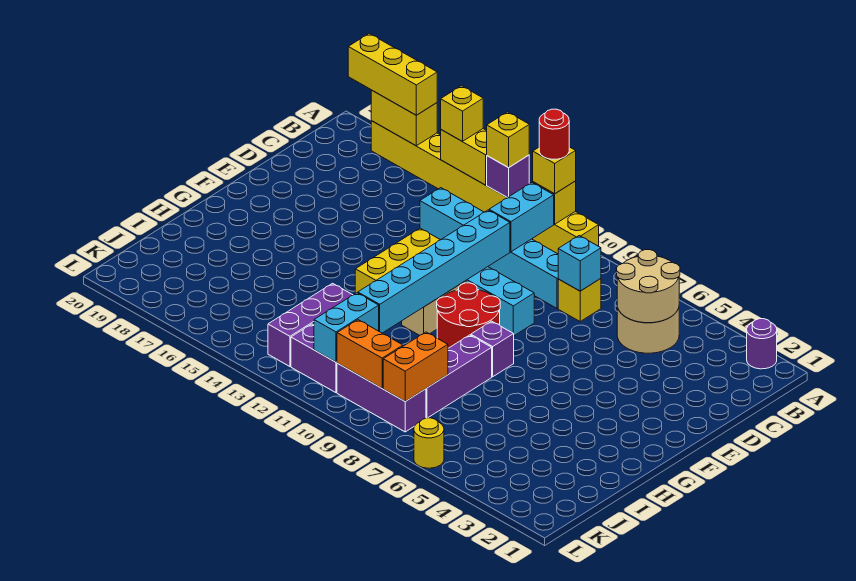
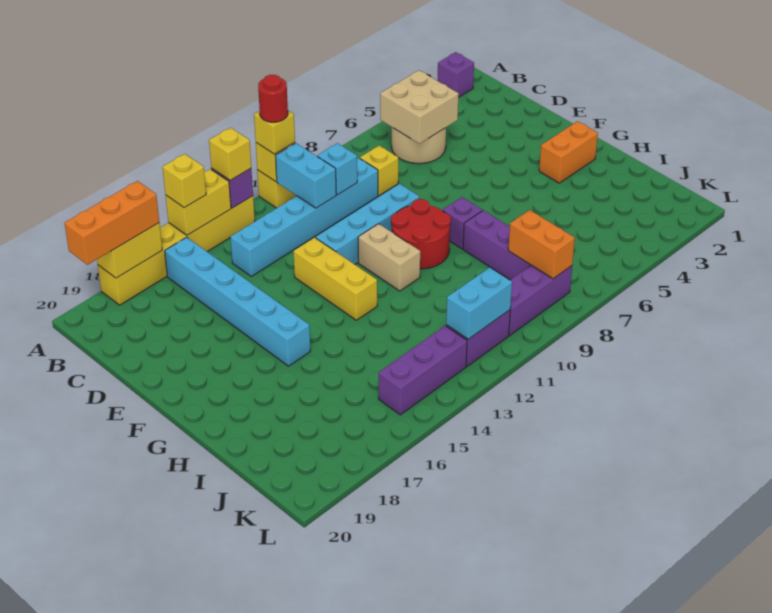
purple 1x1 round brick [747,319,777,369] -> purple 1x1 brick [437,52,474,98]
yellow 1x3 brick [348,34,437,115] -> orange 1x3 brick [65,181,159,265]
tan 2x2 round brick [616,250,680,323] -> tan 2x2 brick [380,70,459,144]
cyan 1x1 brick [558,236,601,291] -> cyan 1x1 brick moved to [317,143,357,195]
cyan 1x6 brick [358,210,510,333] -> cyan 1x6 brick moved to [165,237,310,366]
purple 1x3 brick [268,283,352,366] -> purple 1x3 brick turned to [379,326,467,415]
cyan 1x2 brick [314,293,379,362] -> cyan 1x2 brick turned to [446,267,512,339]
orange 1x2 brick [337,320,403,388] -> orange 1x2 brick moved to [539,121,598,183]
yellow 1x1 round brick [414,418,444,468] -> none

